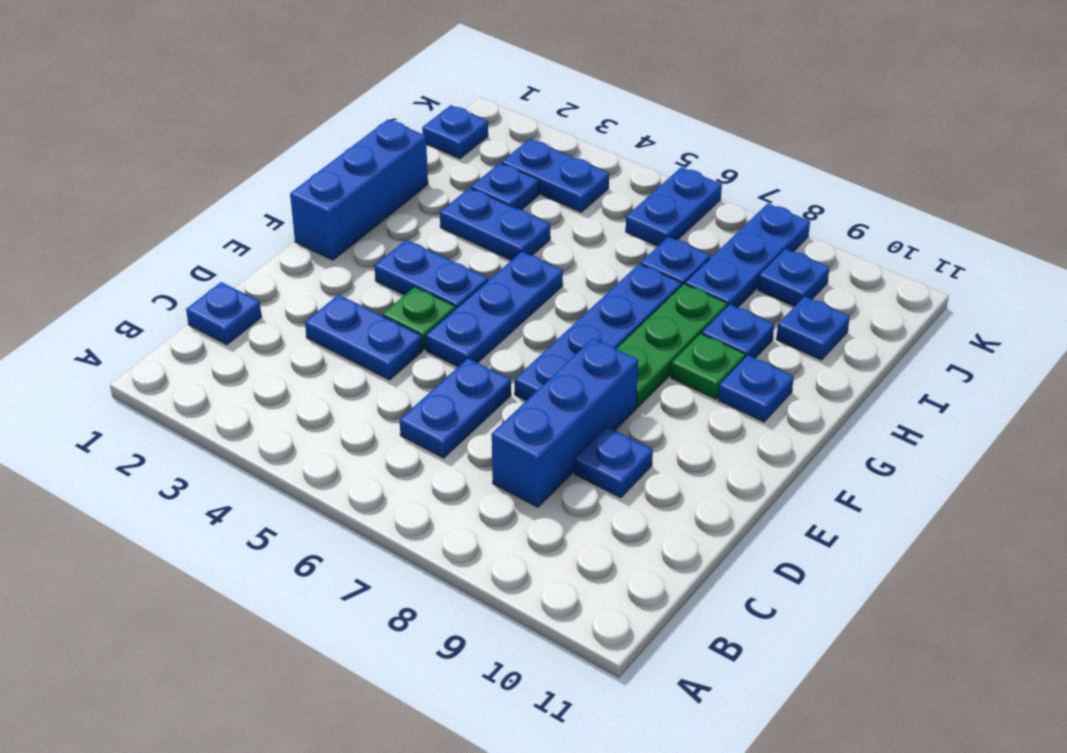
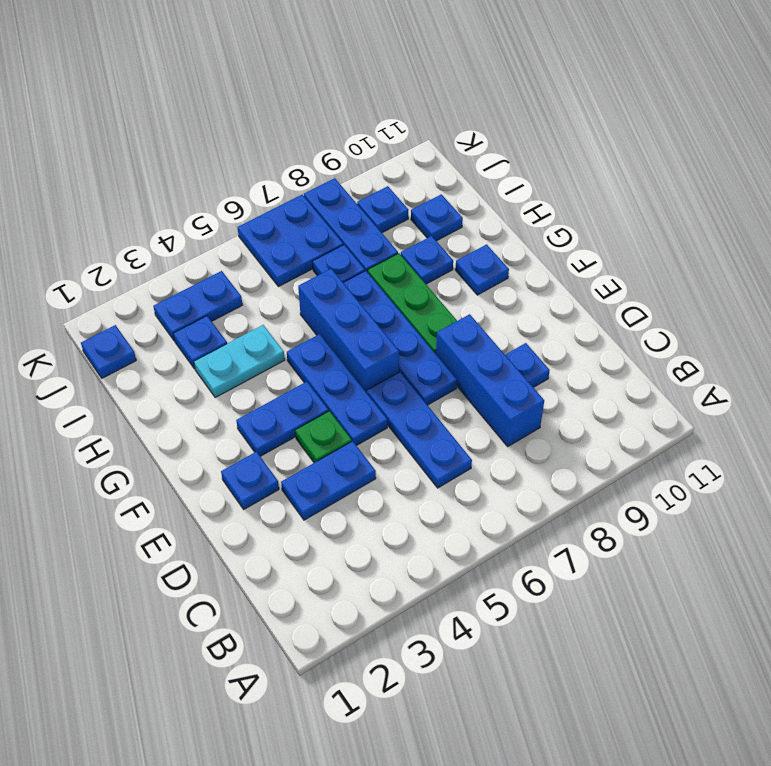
blue 1x1 plate [186,282,262,345] -> blue 1x1 plate moved to [221,452,279,509]
blue 1x2 plate [400,359,511,458] -> blue 1x3 plate [367,372,472,488]
blue 1x3 brick [290,119,428,260] -> blue 1x3 brick moved to [298,269,399,393]
green 1x1 plate [671,334,745,399] -> none
blue 1x2 plate [440,188,550,260] -> cyan 1x2 plate [194,325,285,398]
blue 1x2 plate [626,167,722,246] -> blue 2x2 plate [238,195,343,287]

